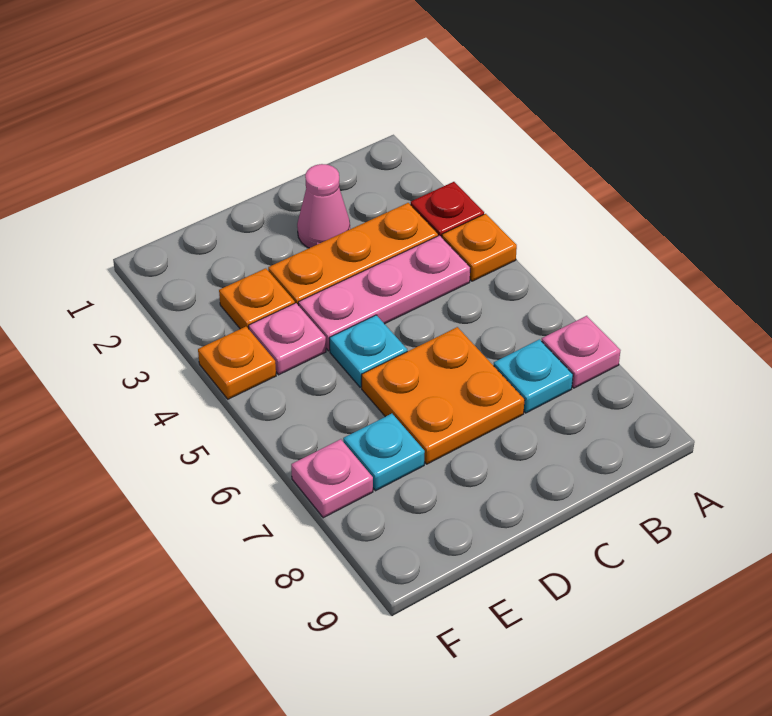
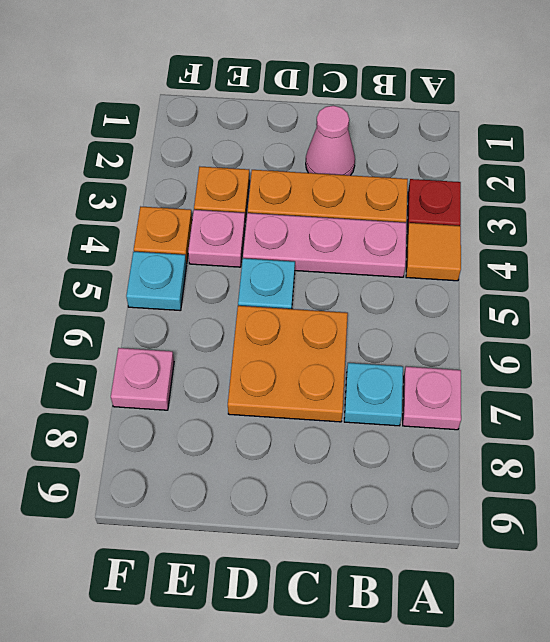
orange 1x1 plate [442,214,517,281] -> orange 1x1 tile [406,223,461,281]
cyan 1x1 plate [343,414,425,491] -> cyan 1x1 plate moved to [126,252,186,311]

